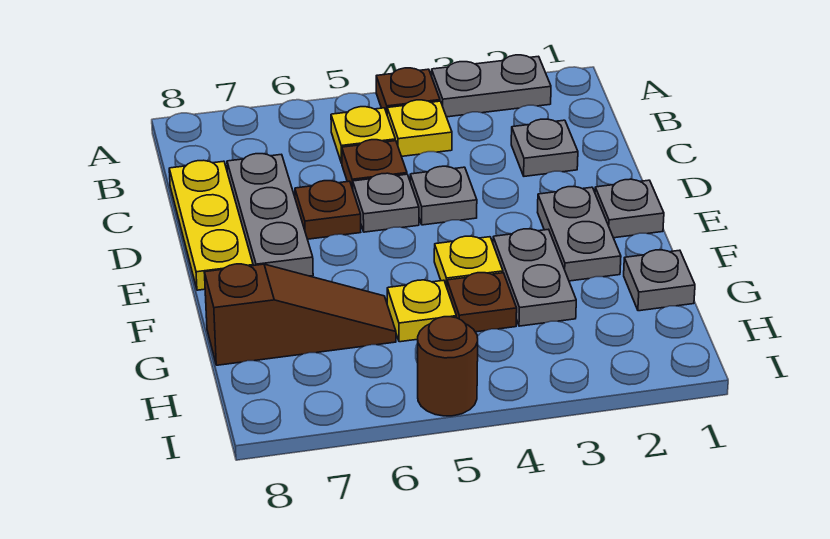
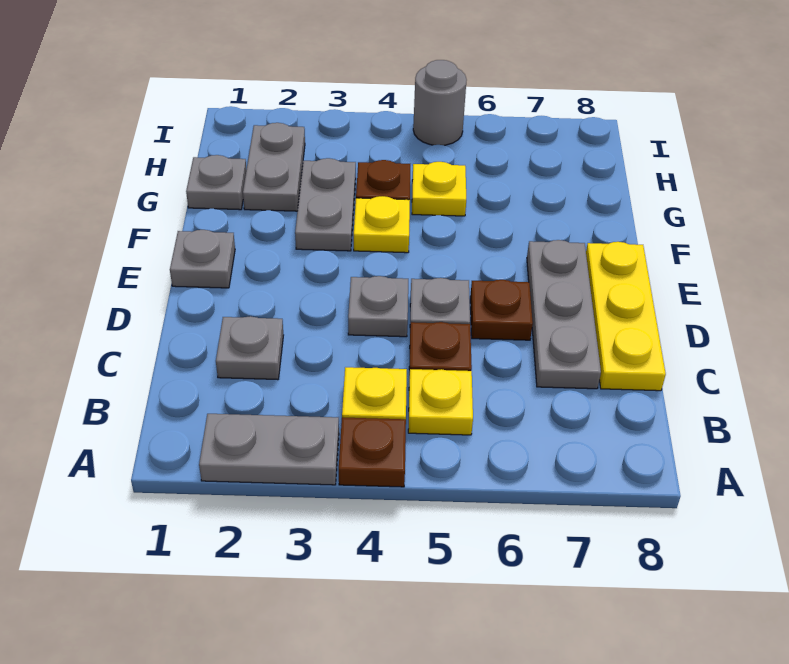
grey 1x2 plate [538,187,621,281] -> grey 1x2 plate moved to [243,123,305,211]
brown 1x3 slope [204,264,396,365] -> none
brown 1x1 round brick [418,317,478,416] -> grey 1x1 round brick [413,60,467,145]

